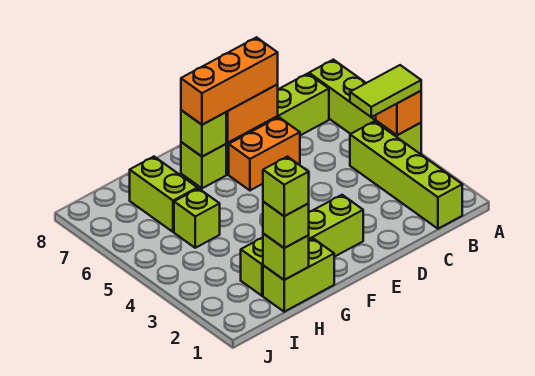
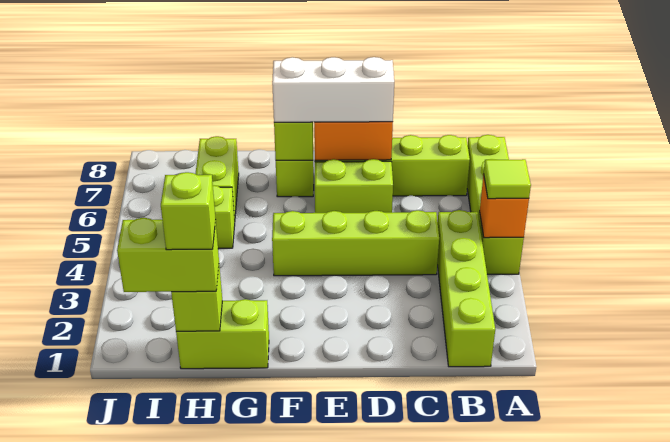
lime 1x2 tile [350,65,421,117] -> lime 1x1 tile [484,159,531,199]
orange 1x2 brick [229,117,300,190] -> lime 1x2 brick [315,159,393,213]
orange 1x3 brick [181,37,278,125] -> white 1x3 brick [272,57,394,122]
lime 1x4 brick [241,195,363,296] -> lime 1x4 brick moved to [272,210,439,276]
lime 1x1 brick [263,202,309,248] -> lime 1x2 brick [117,218,219,292]

